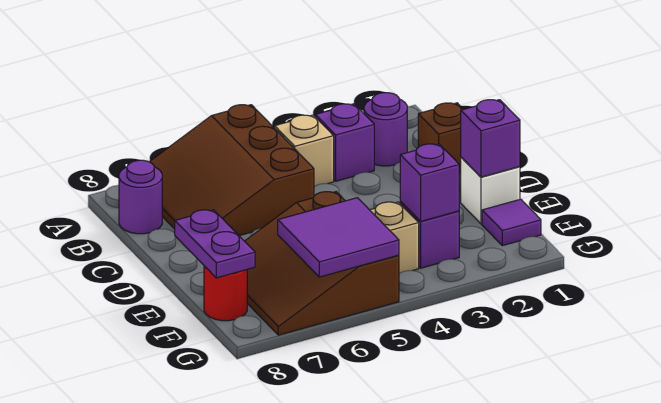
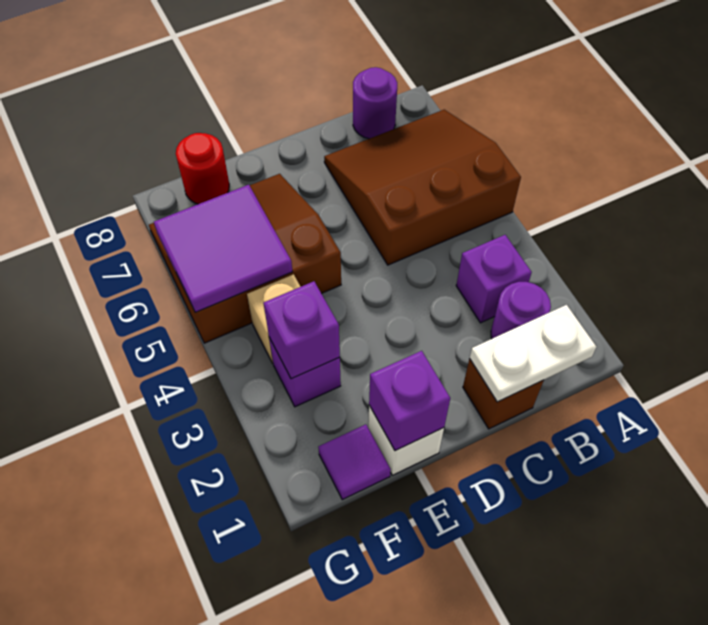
none -> white 1x2 plate [470,305,597,402]
tan 1x1 brick [274,115,334,186] -> none
purple 1x2 plate [175,210,255,278] -> none

